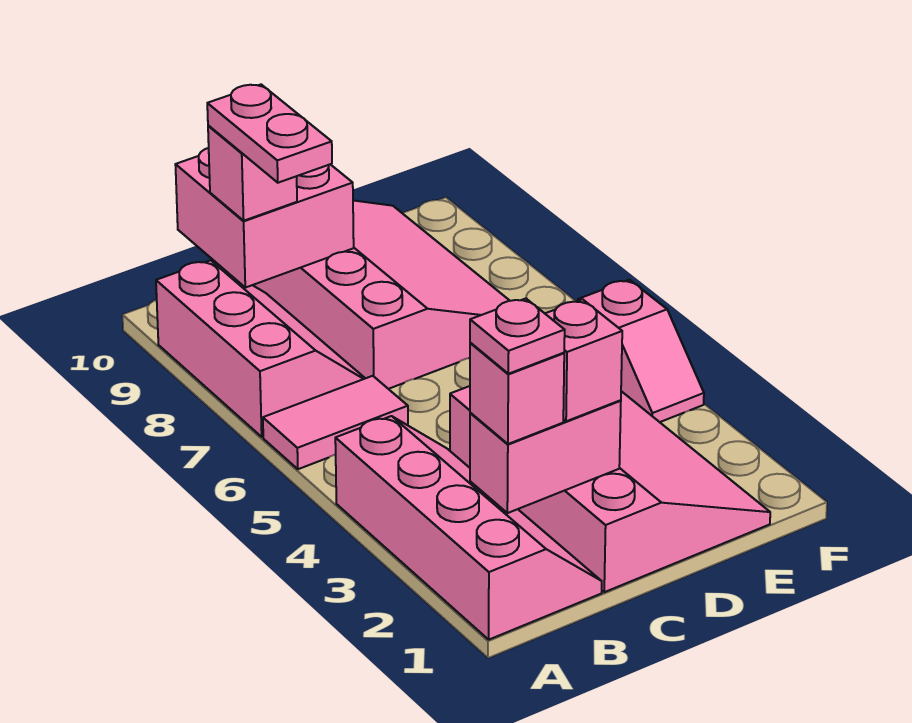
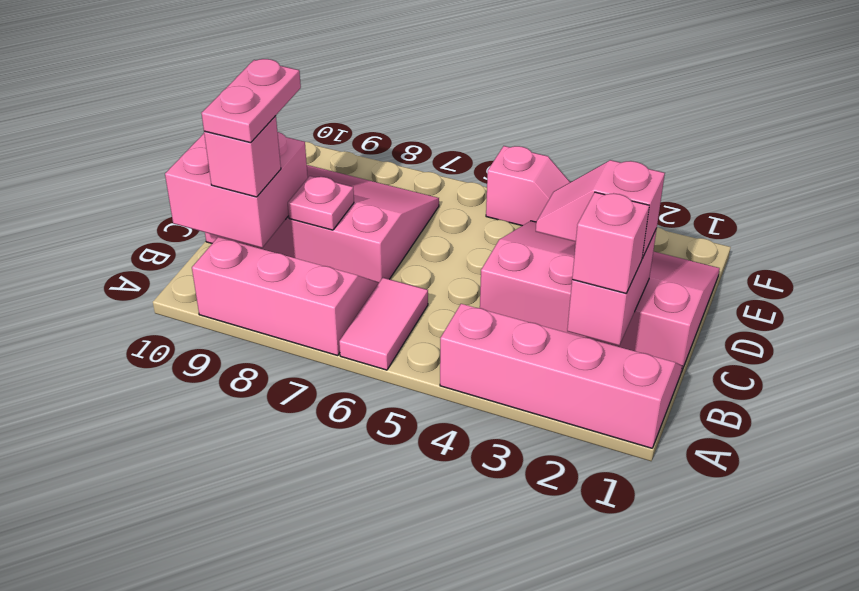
pink 1x1 plate [470,299,565,374] -> pink 1x1 plate moved to [288,176,354,230]
pink 1x2 plate [207,85,332,183] -> pink 1x2 plate turned to [201,59,301,143]

